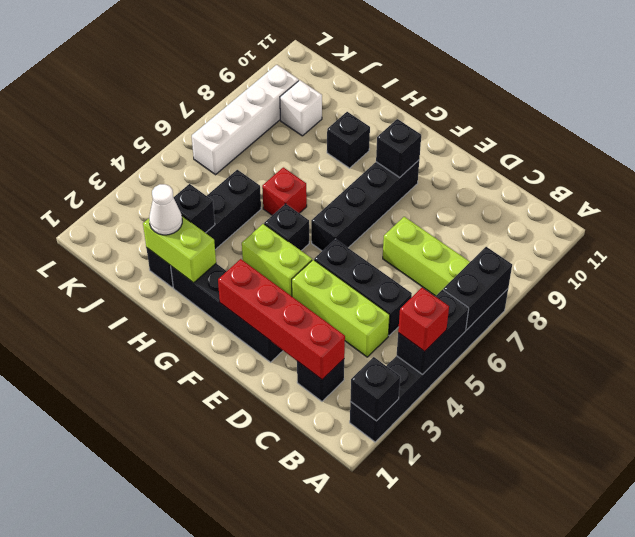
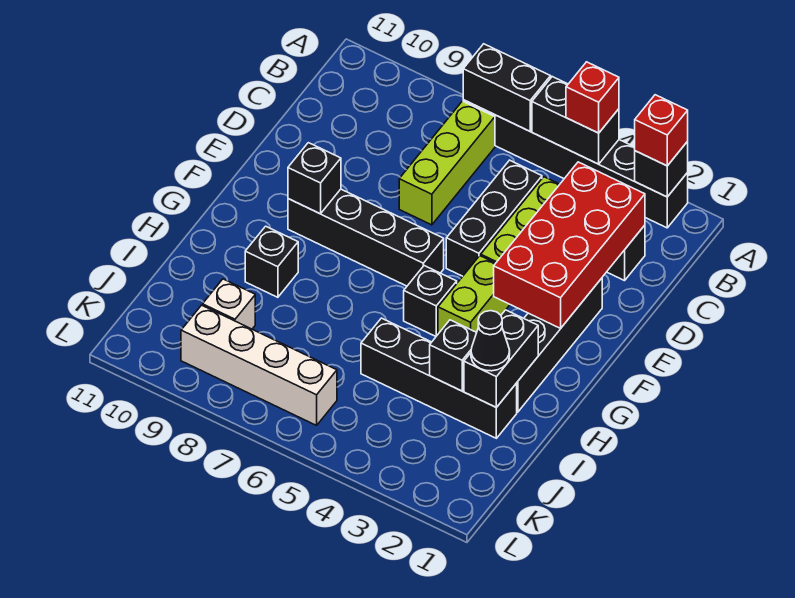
red 1x4 brick [218,259,345,380] -> red 2x4 brick [494,162,645,328]
lime 1x2 brick [143,216,216,283] -> black 1x2 brick [464,310,538,407]
red 1x1 brick [262,167,307,215] -> red 1x1 brick moved to [635,95,688,166]
white 1x1 cone [149,184,182,235] -> black 1x1 cone [471,311,510,371]

